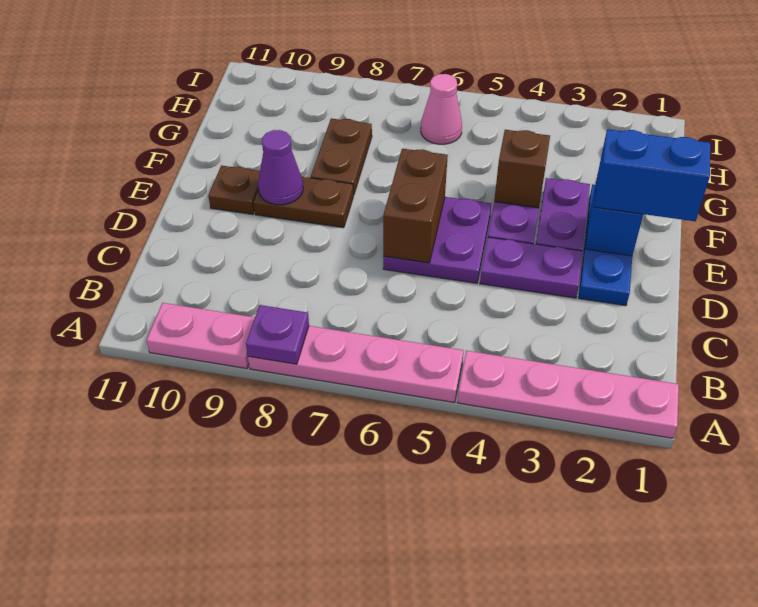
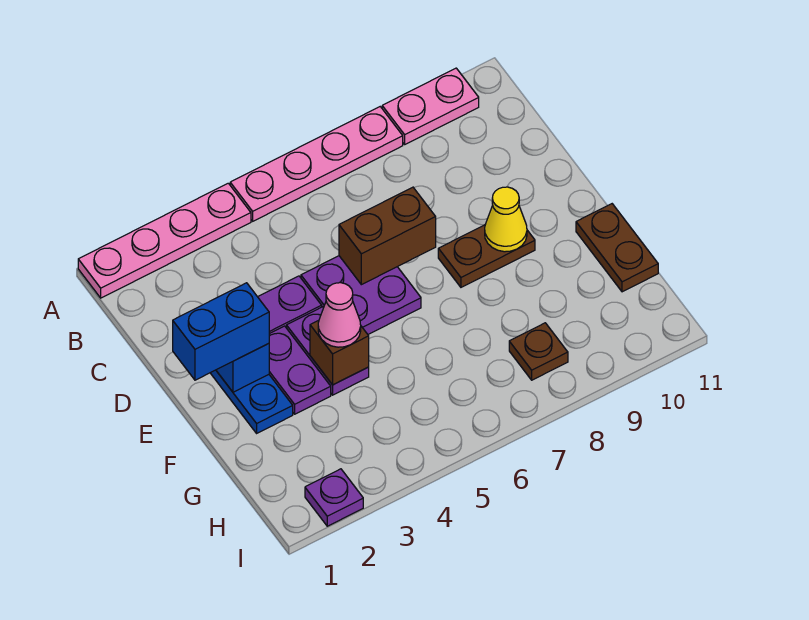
purple 1x1 plate [246,305,309,364] -> purple 1x1 plate moved to [305,469,363,526]
brown 1x2 brick [383,149,448,263] -> brown 1x2 brick turned to [339,187,436,285]
purple 1x1 cone [258,130,303,205] -> yellow 1x1 cone [485,187,527,252]
brown 1x1 plate [208,166,260,214] -> brown 1x1 plate moved to [509,323,568,380]
brown 1x2 plate [311,118,372,195] -> brown 1x2 plate moved to [576,204,658,292]
pink 1x1 cone [421,74,462,144] -> pink 1x1 cone moved to [318,283,361,347]

